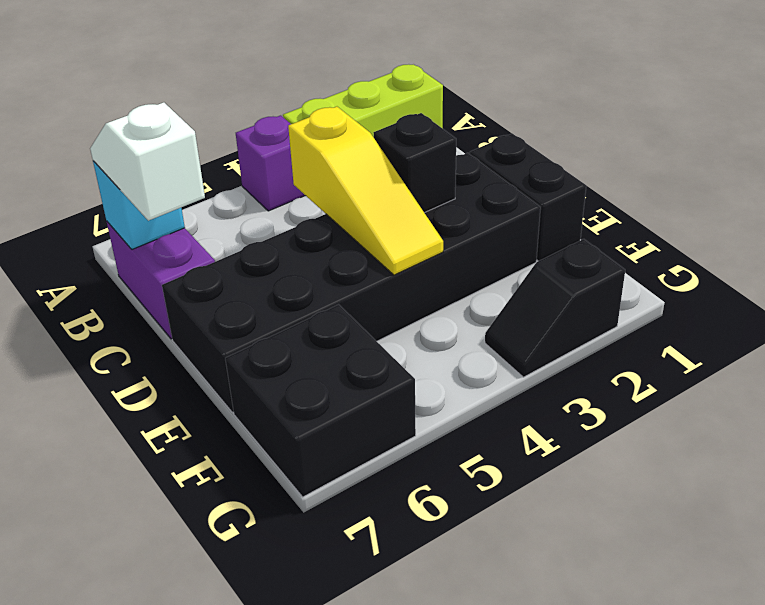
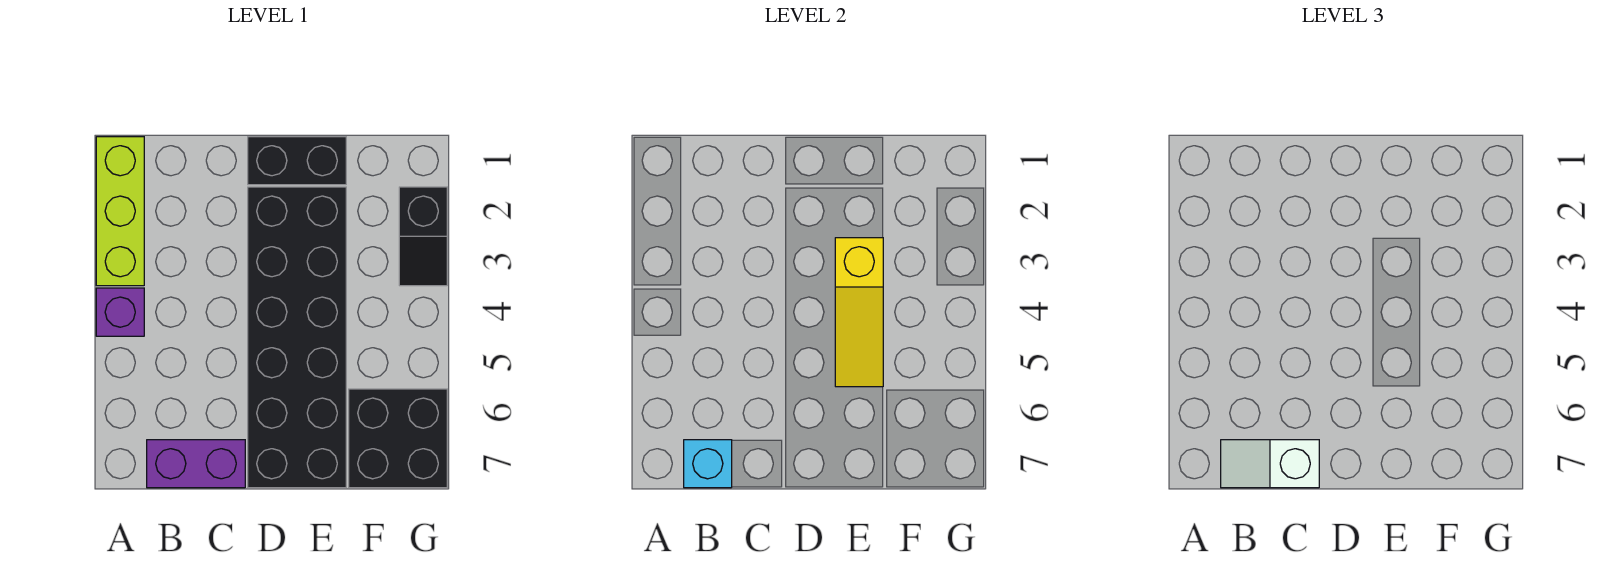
yellow 1x3 slope [288,107,443,275] -> yellow 1x3 slope turned to [835,238,883,387]
black 1x1 brick [374,113,456,213] -> none

